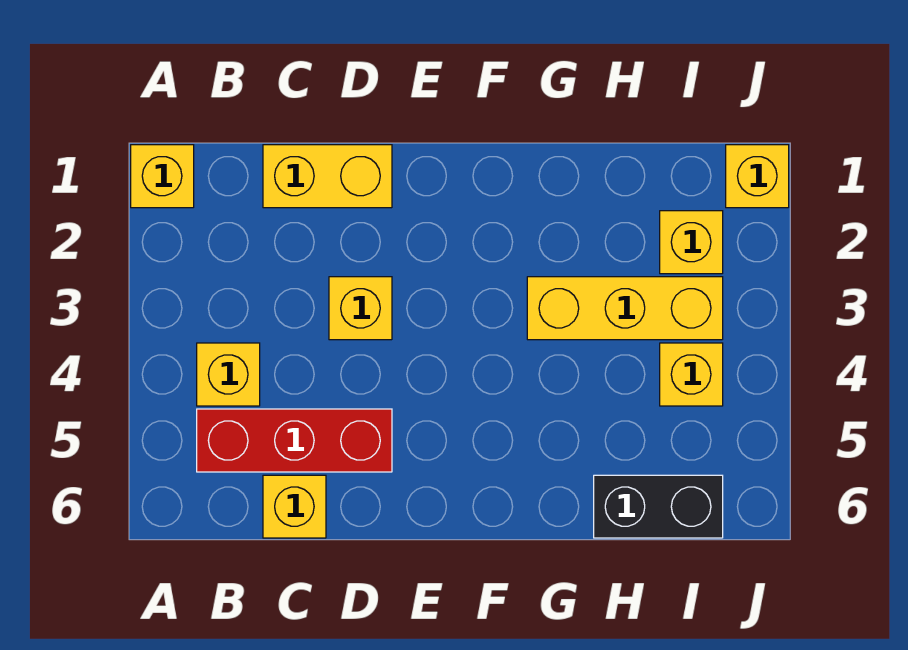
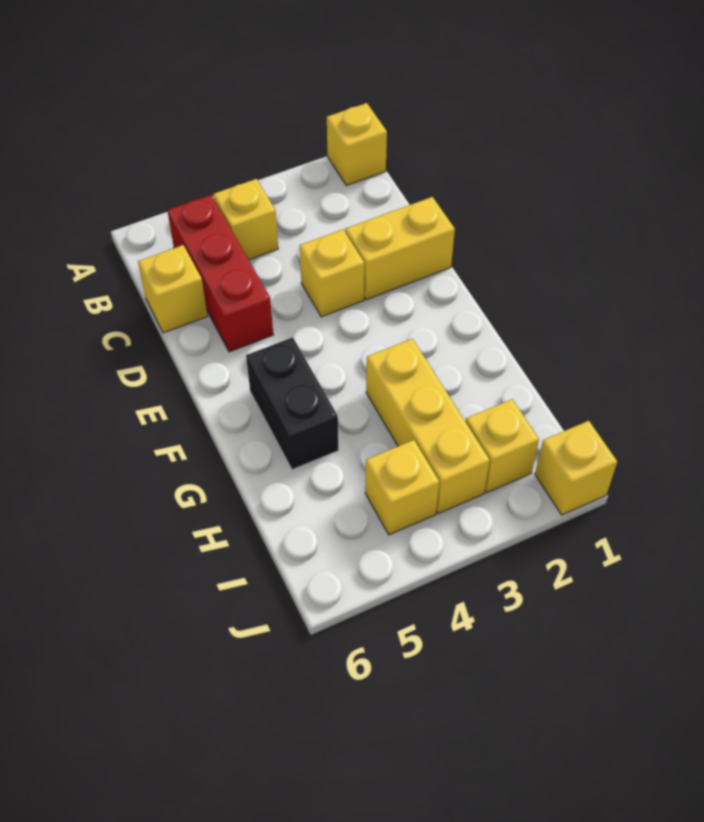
yellow 1x2 brick [263,145,392,208] -> yellow 1x2 brick turned to [345,197,455,300]
black 1x2 brick [594,475,723,538] -> black 1x2 brick moved to [246,337,338,470]

